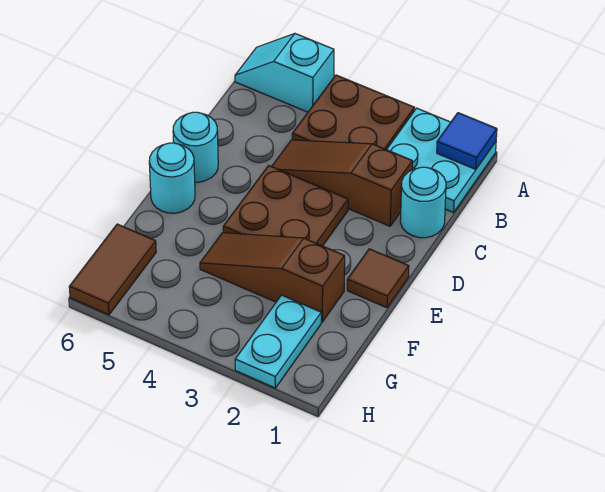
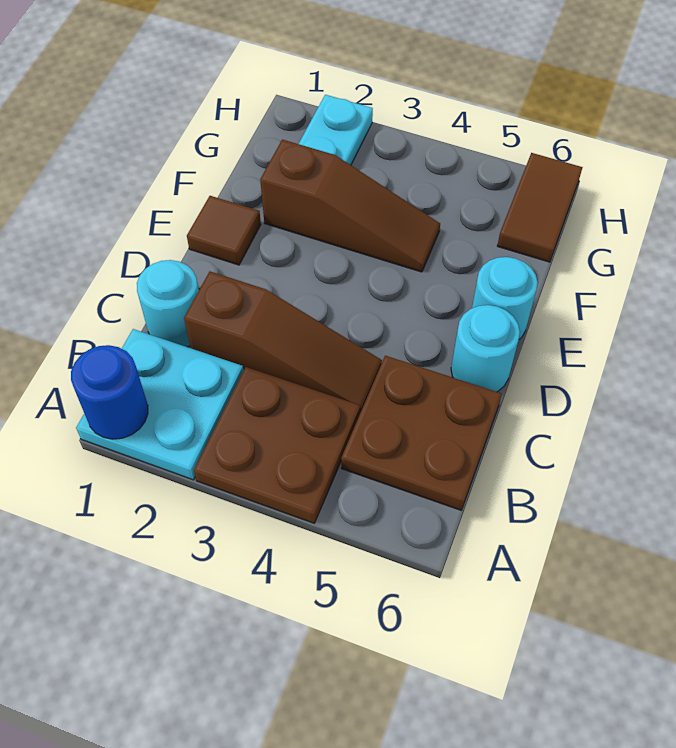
blue 1x1 tile [437,113,497,169] -> blue 1x1 round brick [71,345,148,439]
cyan 1x2 slope [235,34,334,112] -> none
brown 2x2 plate [223,166,348,246] -> brown 2x2 plate moved to [341,356,502,510]

